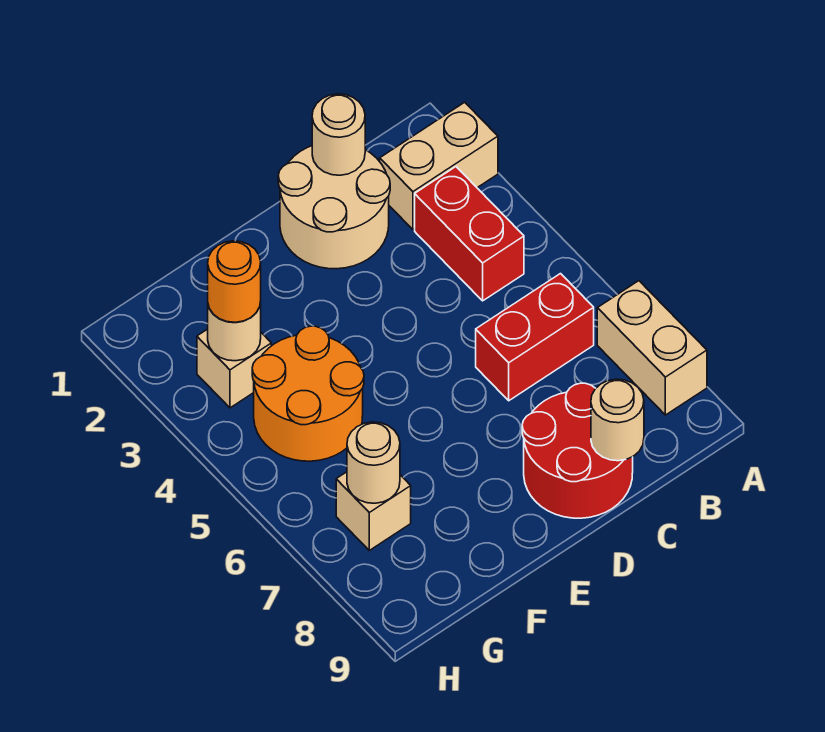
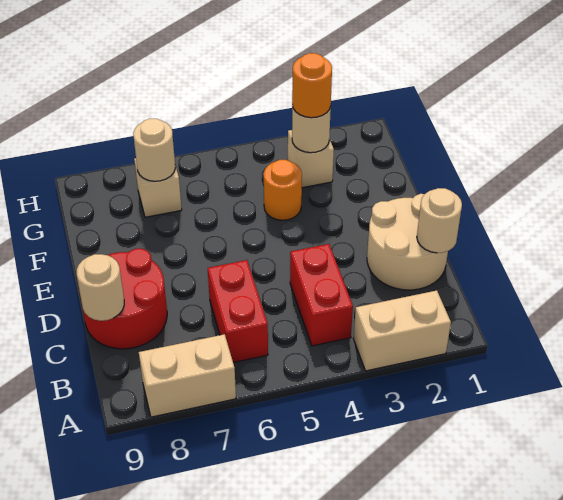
tan 1x2 brick [380,102,498,229] -> tan 1x2 brick turned to [353,290,451,371]
red 1x2 brick [415,167,524,301] -> red 1x2 brick turned to [290,244,353,346]
orange 2x2 round brick [252,326,364,461] -> orange 1x1 round brick [264,160,302,220]

